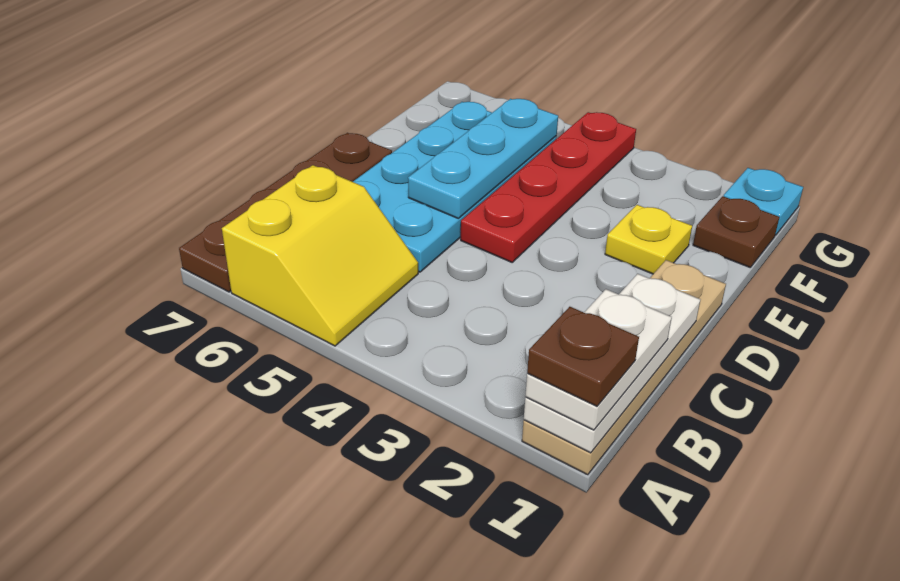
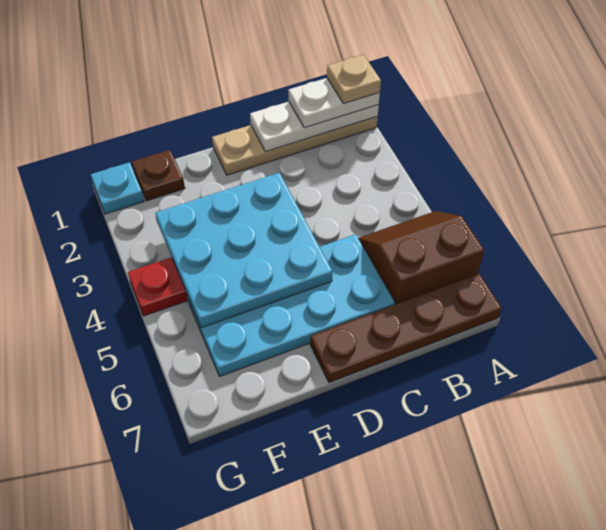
brown 1x1 plate [527,307,639,406] -> tan 1x1 plate [327,55,381,104]
yellow 2x2 slope [222,165,418,346] -> brown 2x2 slope [358,211,484,304]
cyan 1x3 plate [408,99,558,218] -> cyan 3x3 plate [156,173,333,328]
yellow 1x1 plate [605,205,692,274] -> none

